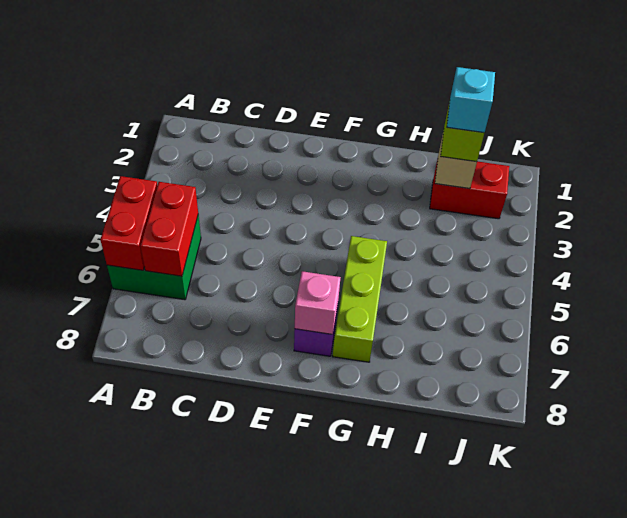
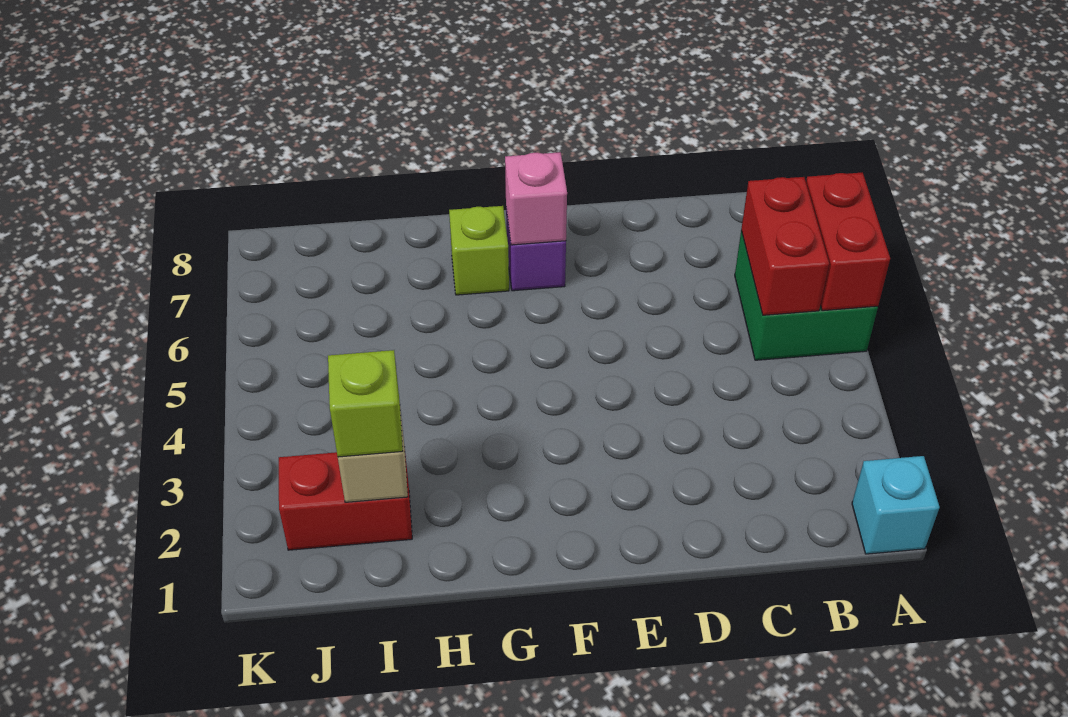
lime 1x3 brick [333,236,387,362] -> lime 1x1 brick [449,206,509,295]
cyan 1x1 brick [447,67,495,133] -> cyan 1x1 brick moved to [852,456,940,554]

